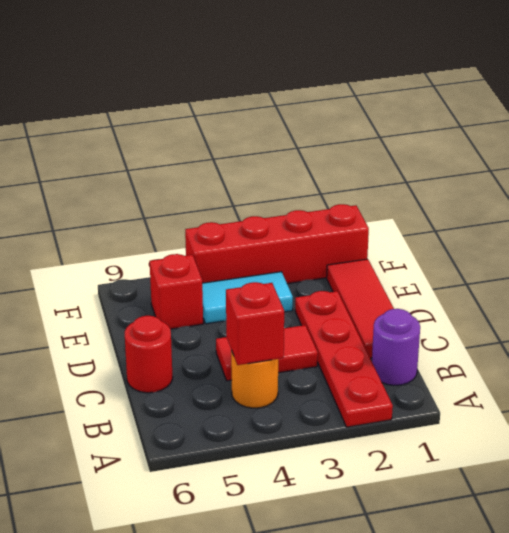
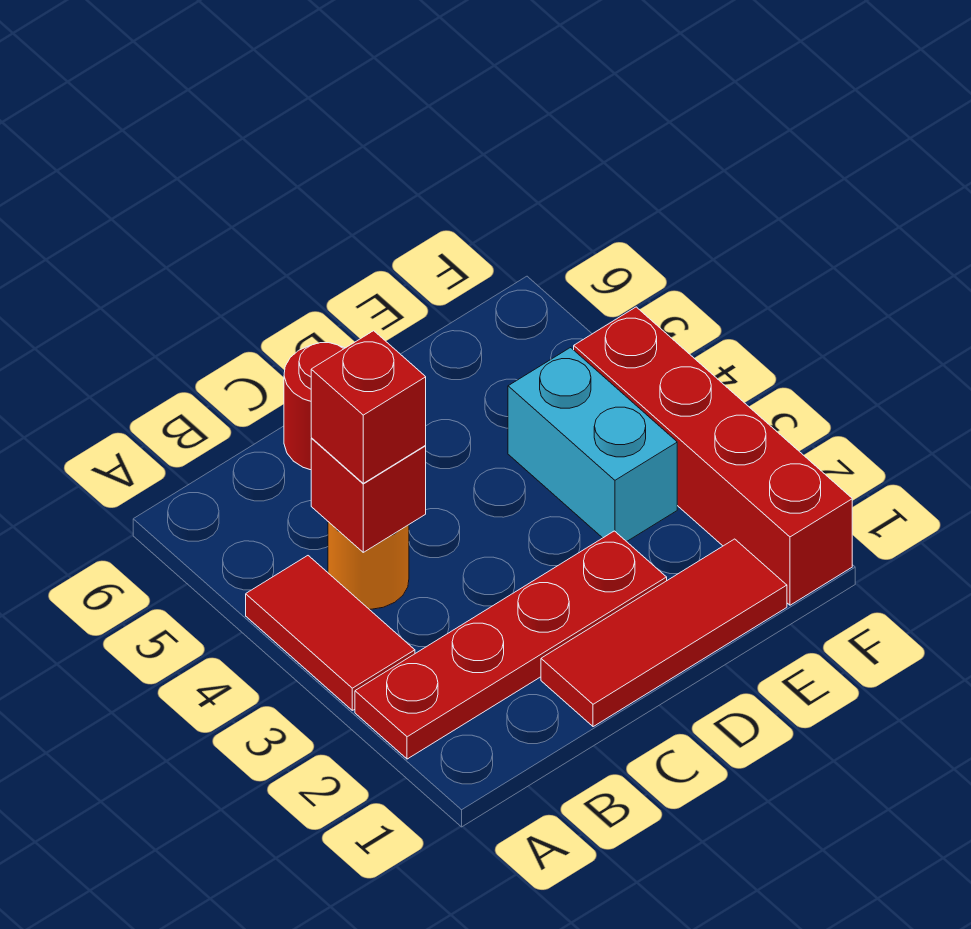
purple 1x1 round brick [372,309,420,385] -> none
red 1x2 tile [216,325,318,381] -> red 1x2 tile moved to [246,556,415,710]
cyan 1x2 tile [202,272,293,324] -> cyan 1x2 brick [508,348,677,542]
red 1x1 brick [150,254,203,329] -> red 1x1 brick moved to [311,331,426,483]

